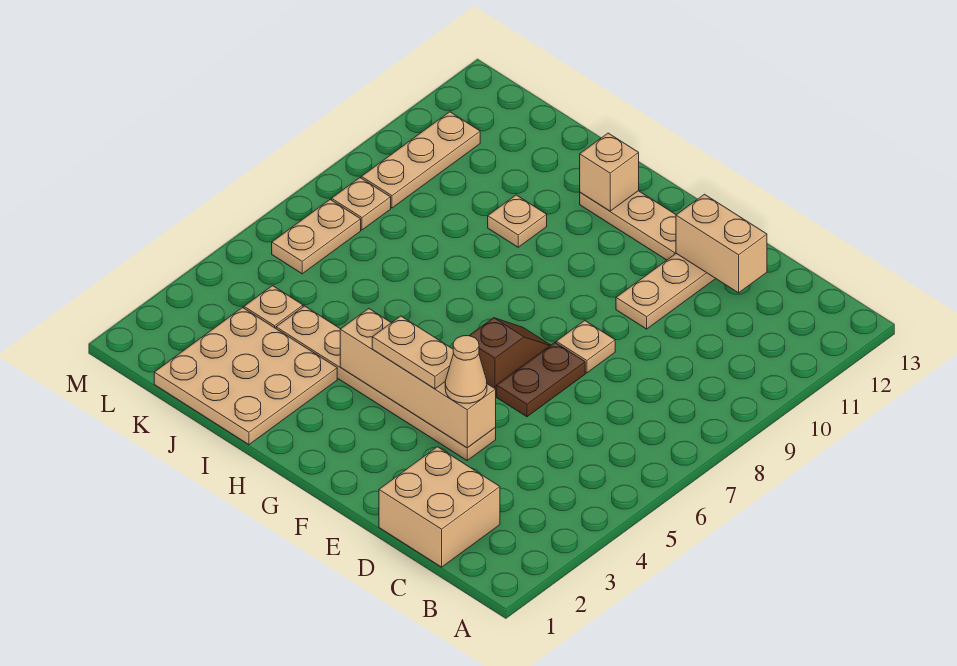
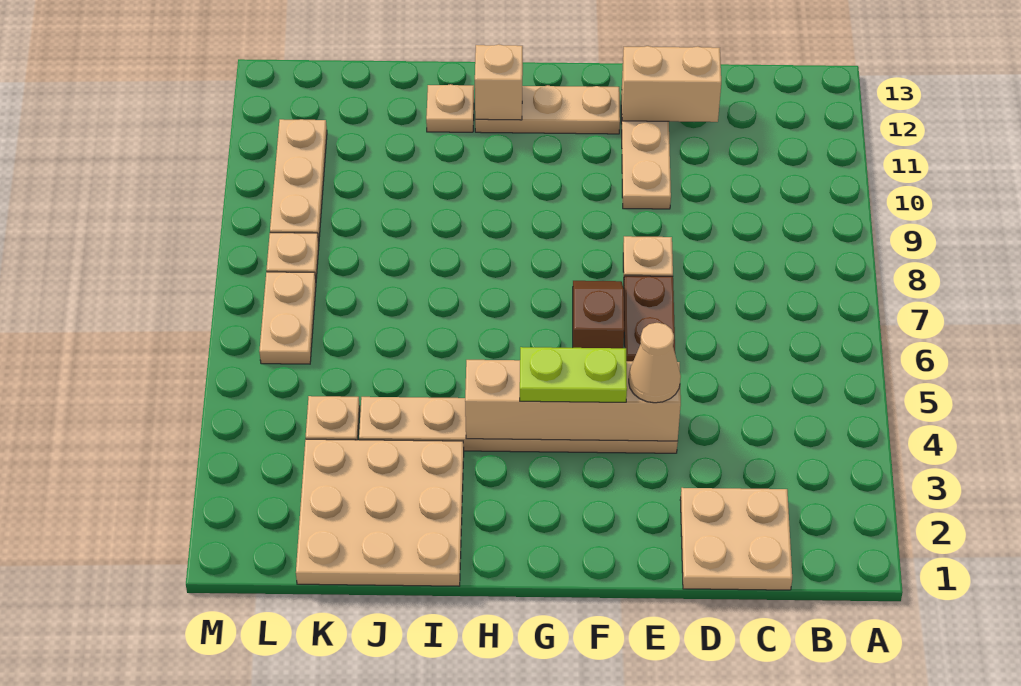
tan 2x2 brick [379,447,500,567] -> tan 2x2 plate [680,488,792,590]
tan 1x2 plate [372,316,454,389] -> lime 1x2 plate [520,347,627,402]
tan 1x1 plate [488,195,547,247] -> tan 1x1 plate moved to [426,84,474,132]

